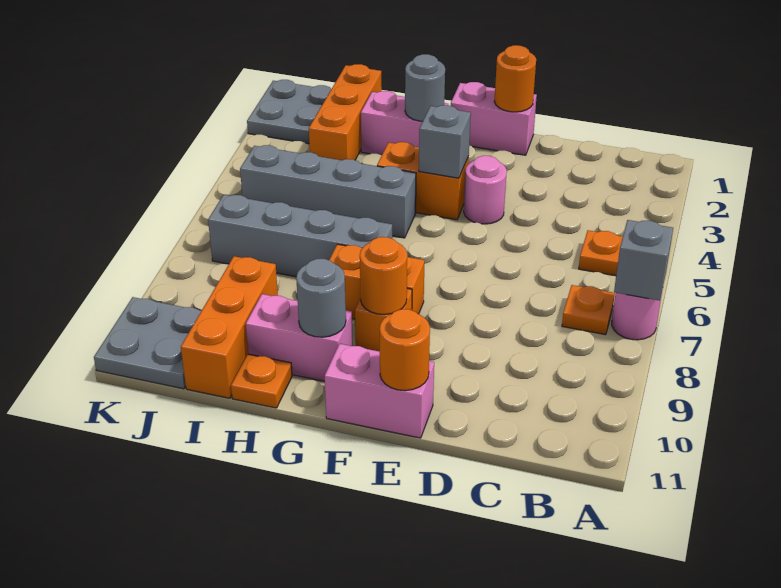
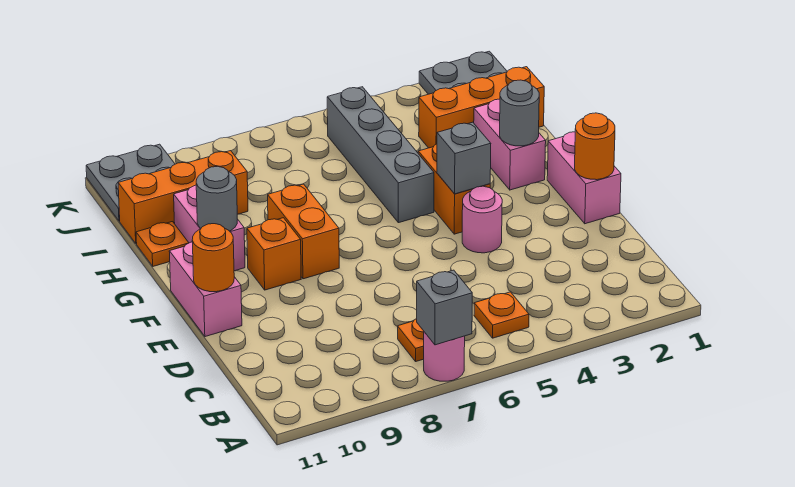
orange 1x1 round brick [360,237,407,315] -> none
grey 1x4 brick [208,195,392,277] -> none

